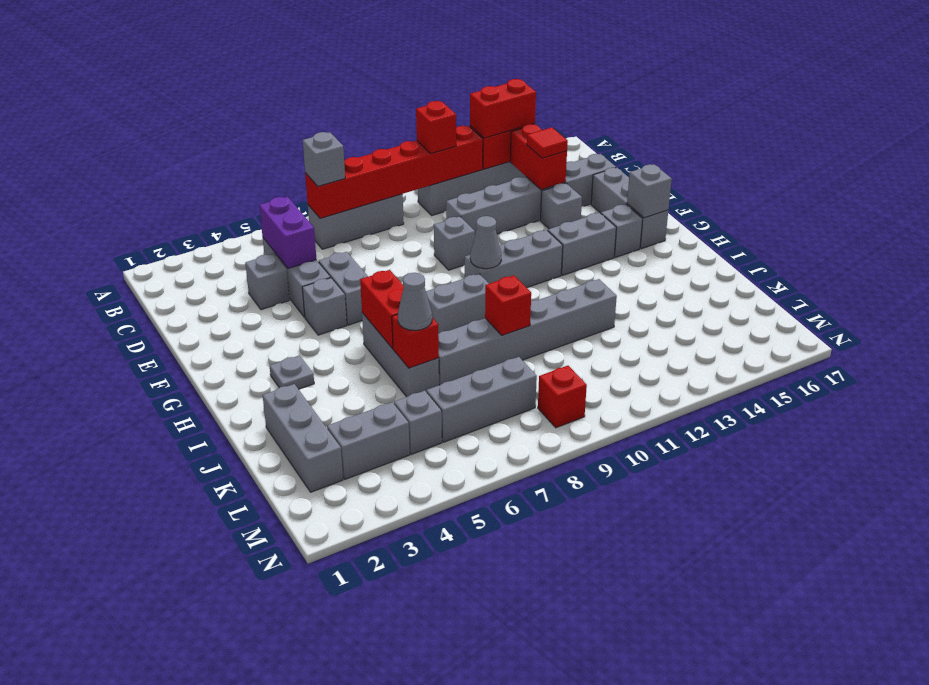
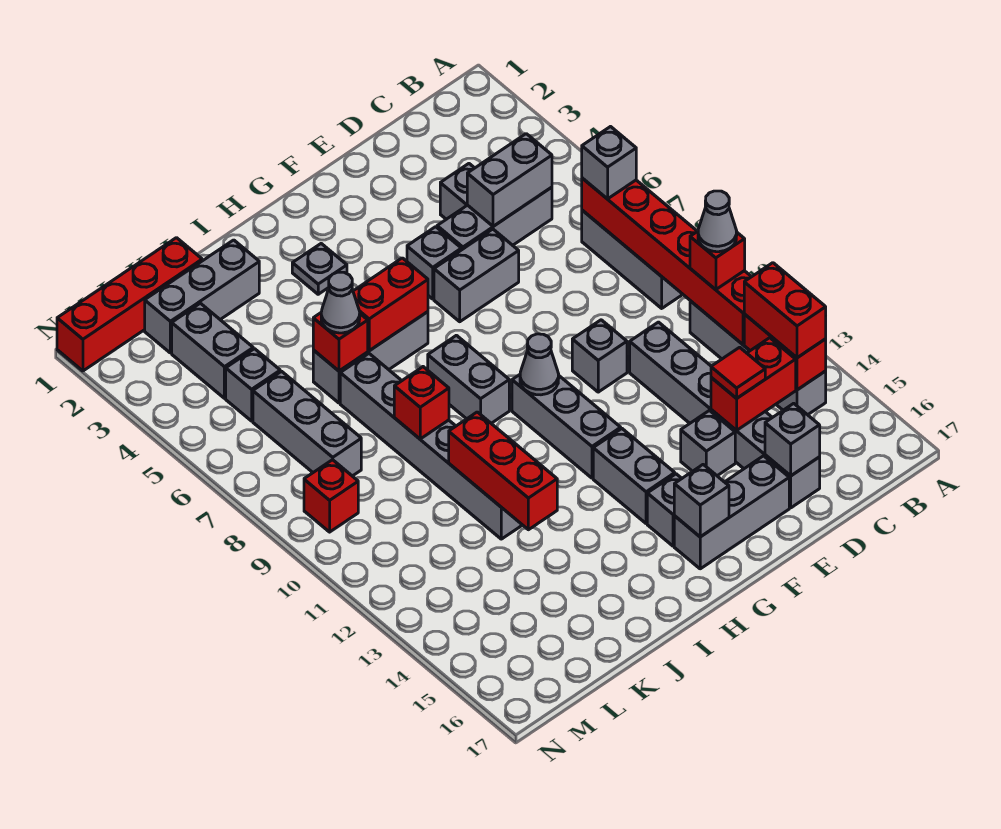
none -> grey 1x1 cone [698,191,737,252]
purple 1x2 brick [259,197,317,268] -> grey 1x2 brick [467,134,552,226]
none -> grey 1x1 brick [765,403,820,476]
none -> red 1x3 brick [449,412,557,530]
none -> red 1x4 brick [57,238,202,371]

